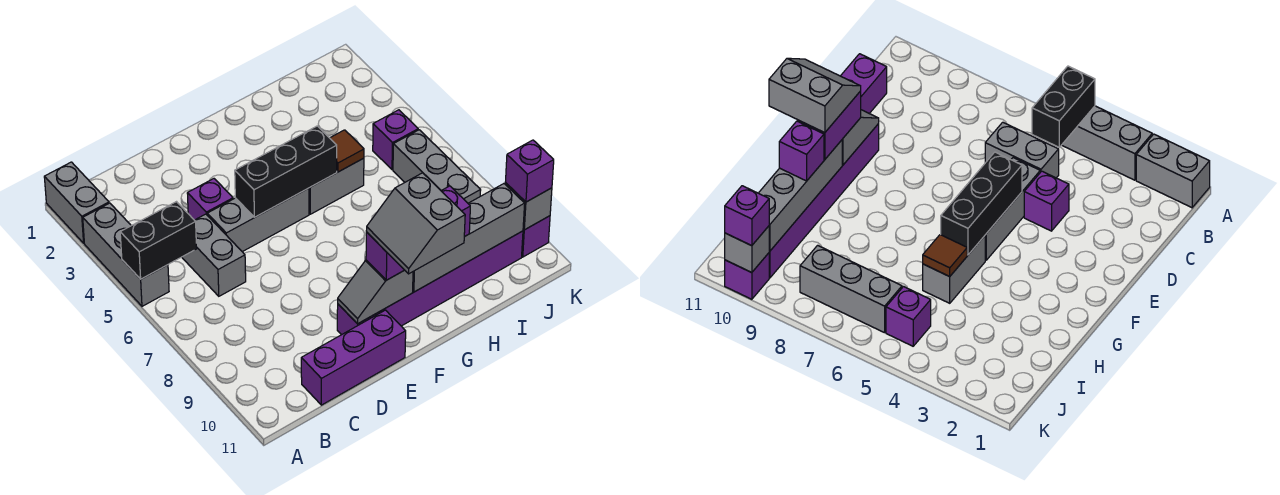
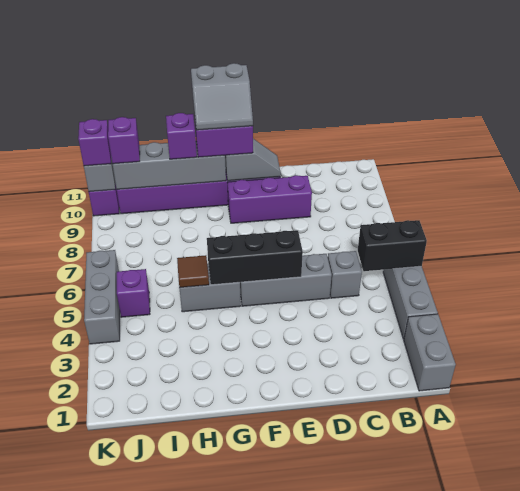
grey 1x2 brick [182,214,246,296] -> grey 1x1 brick [328,251,362,298]
purple 1x3 brick [301,310,406,405] -> purple 1x3 brick moved to [227,175,312,223]
purple 1x1 brick [187,179,233,220] -> purple 1x1 brick moved to [108,117,140,164]
grey 2x2 slope [366,173,465,274] -> grey 2x2 slope turned to [191,63,253,130]
grey 1x3 brick [393,130,481,203] -> grey 1x3 brick moved to [84,250,120,344]

